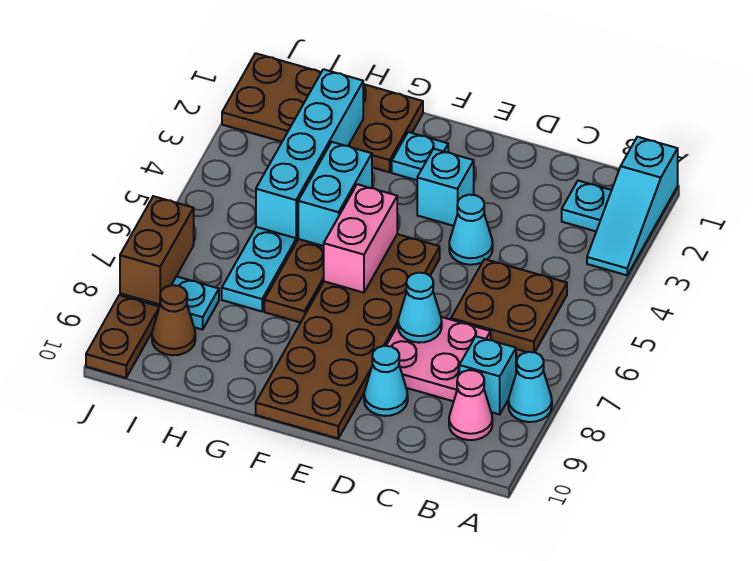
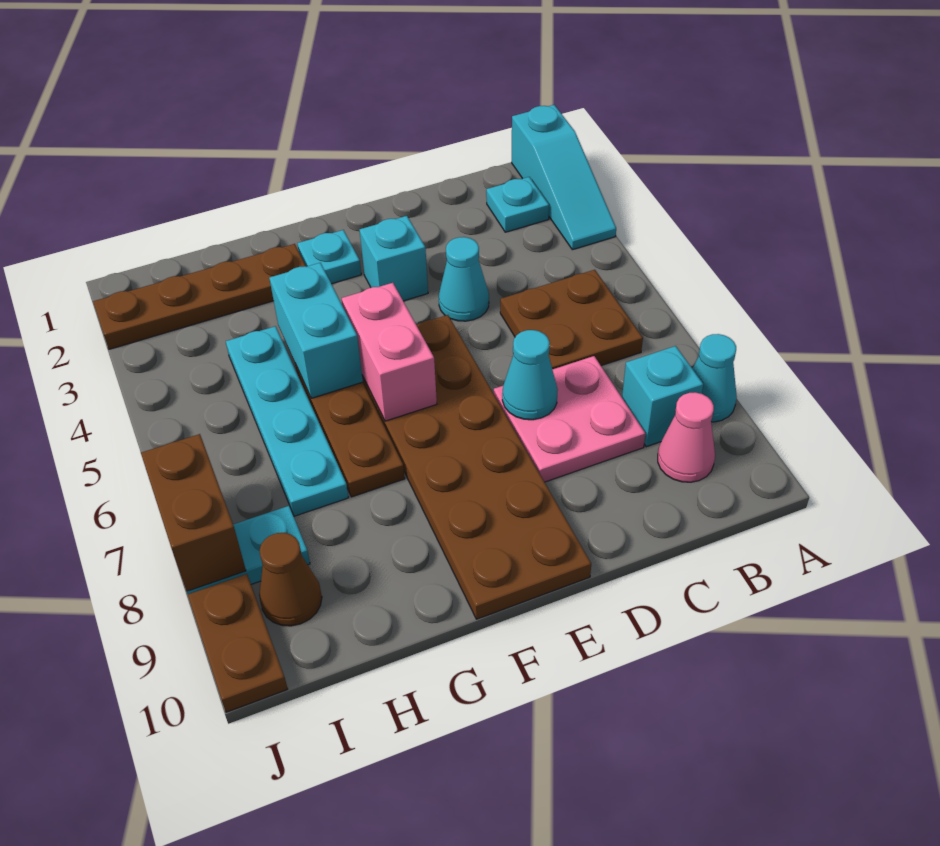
cyan 1x1 cone [364,346,408,416] -> none
brown 2x4 plate [222,53,423,172] -> brown 1x4 plate [93,244,306,349]
cyan 1x4 brick [256,69,363,238] -> none

